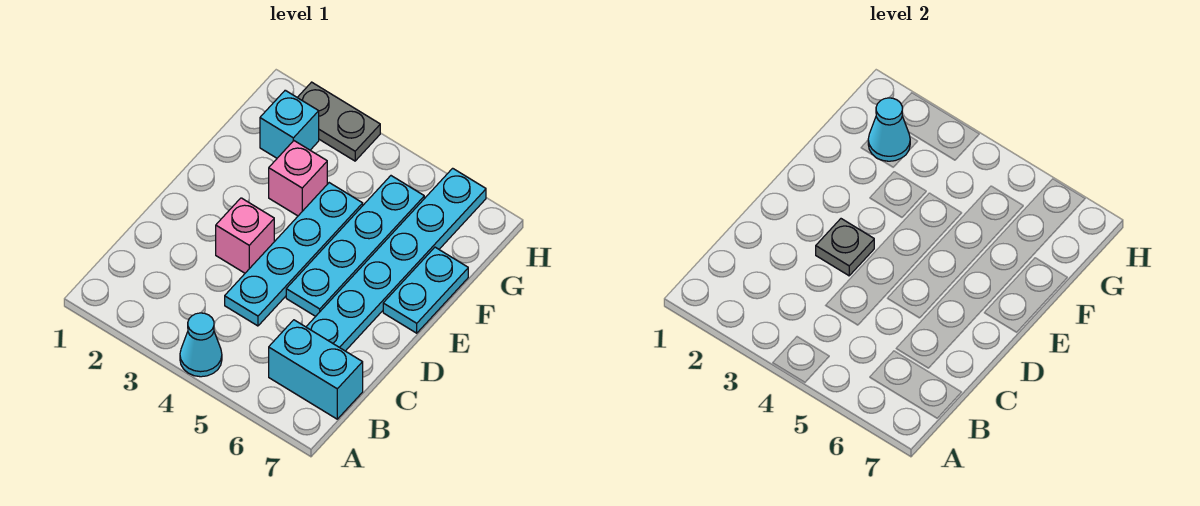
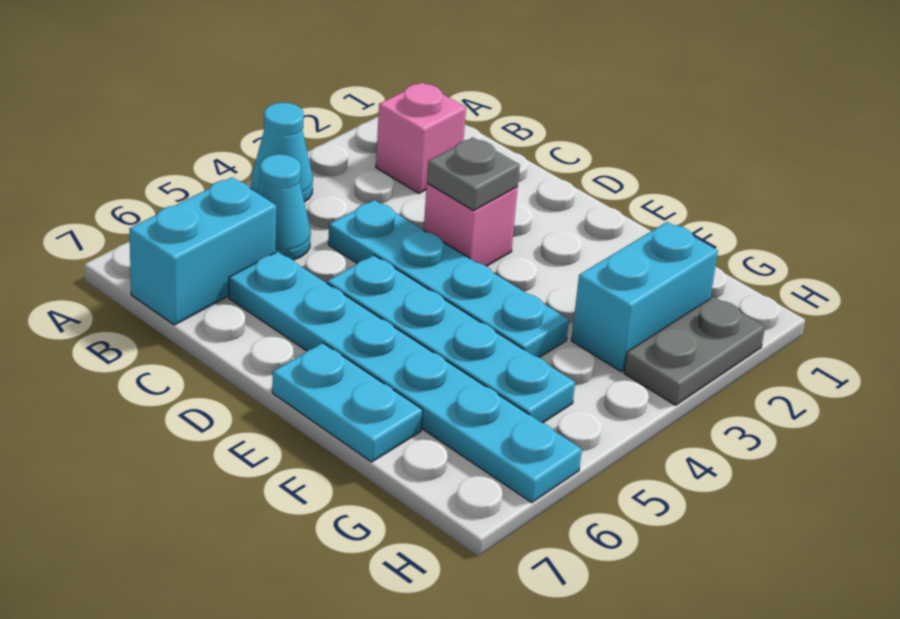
pink 1x1 brick [269,141,327,216] -> pink 1x1 brick moved to [376,83,466,193]
cyan 1x1 brick [260,90,319,158] -> cyan 1x2 brick [571,222,718,372]
cyan 1x1 cone [868,98,910,161] -> cyan 1x1 cone moved to [258,154,311,260]

